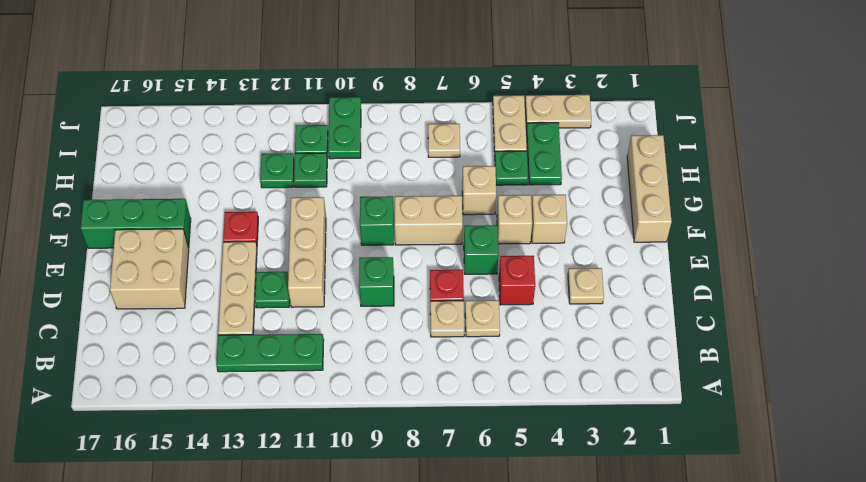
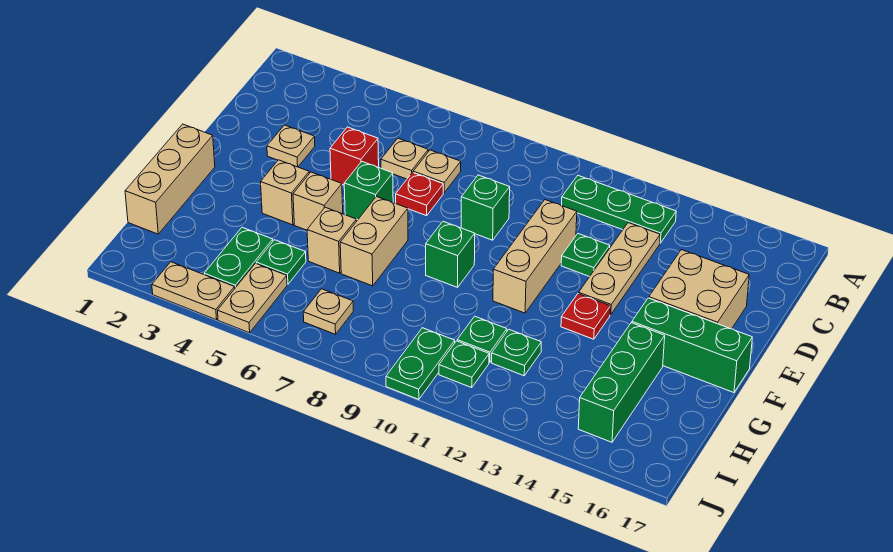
tan 1x2 brick [395,196,463,245] -> tan 1x2 brick turned to [340,197,408,286]
none -> green 1x3 brick [578,323,665,442]

